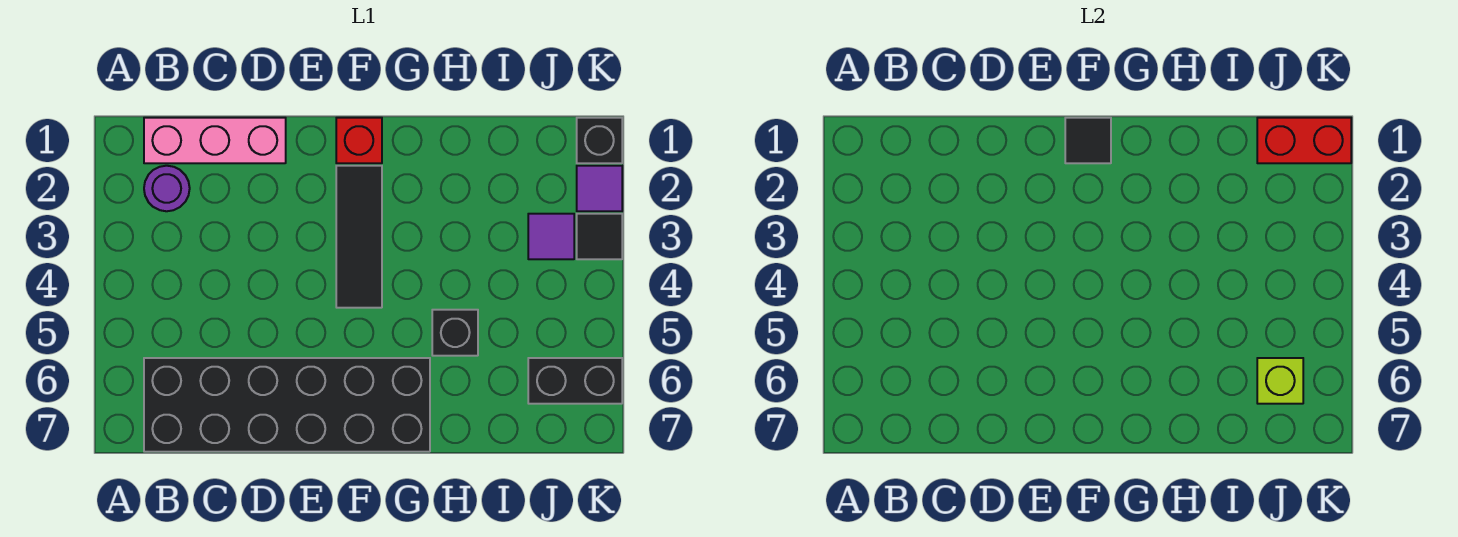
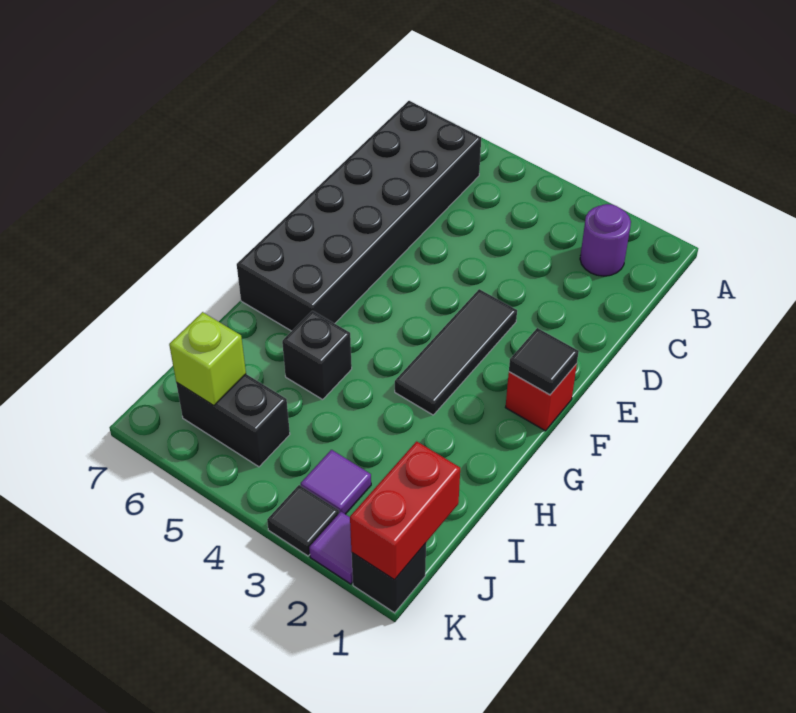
pink 1x3 brick [144,118,286,163] -> none
black 1x3 tile [336,166,382,308] -> black 1x3 tile turned to [395,289,517,415]
black 1x2 brick [528,358,622,404] -> black 1x2 brick turned to [176,374,290,467]

